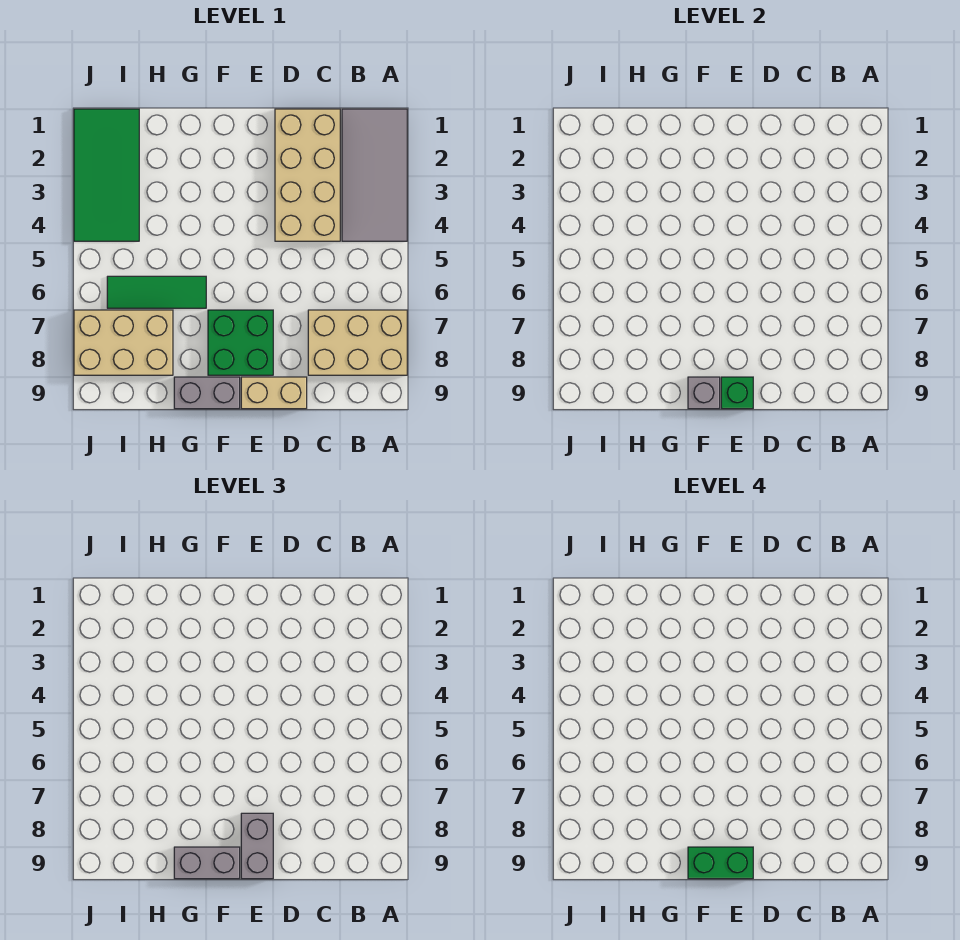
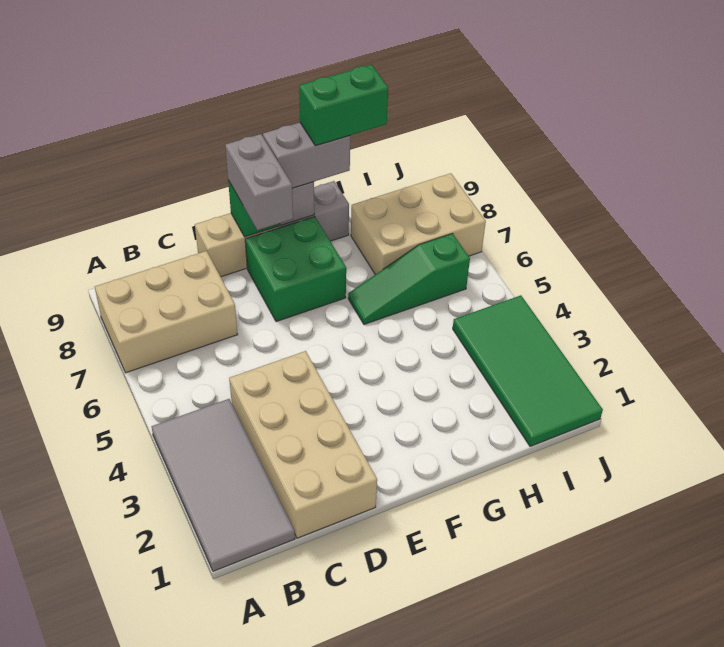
green 1x2 brick [688,847,753,879] -> green 1x2 brick moved to [299,65,388,146]
green 1x3 tile [107,276,206,308] -> green 1x3 slope [348,234,470,324]

